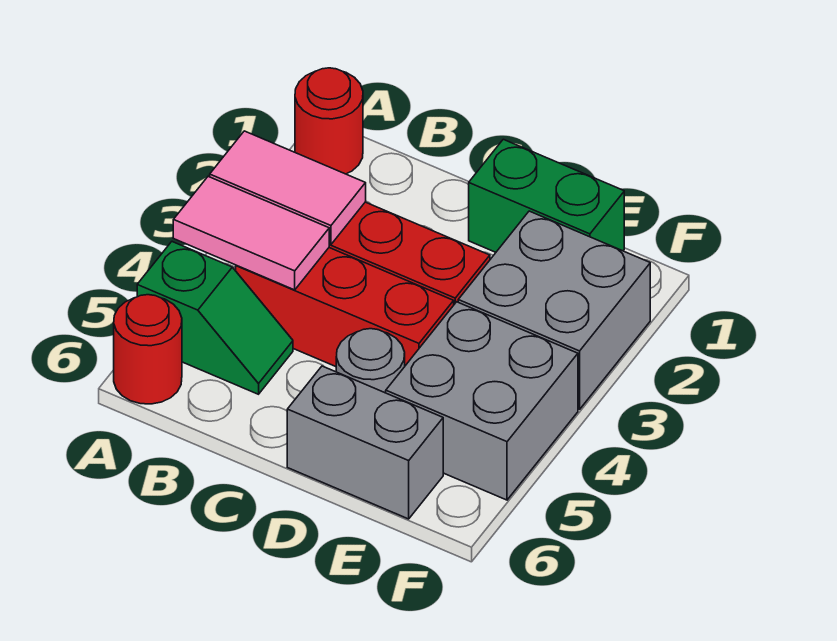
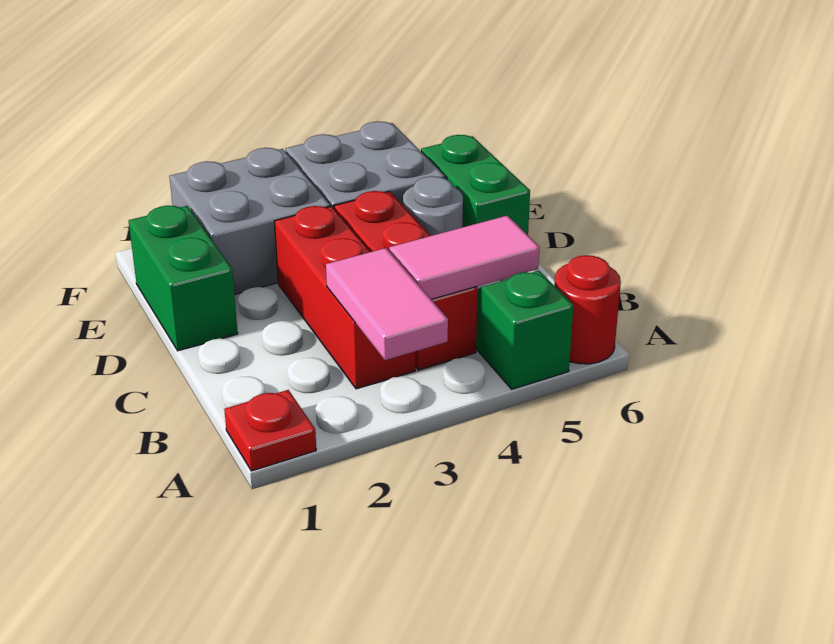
red 1x1 round brick [295,68,363,174] -> red 1x1 plate [224,390,316,471]
pink 1x2 tile [173,176,329,290] -> pink 1x2 tile turned to [389,216,539,299]
grey 1x2 brick [287,366,443,519] -> green 1x2 brick [421,135,530,235]

